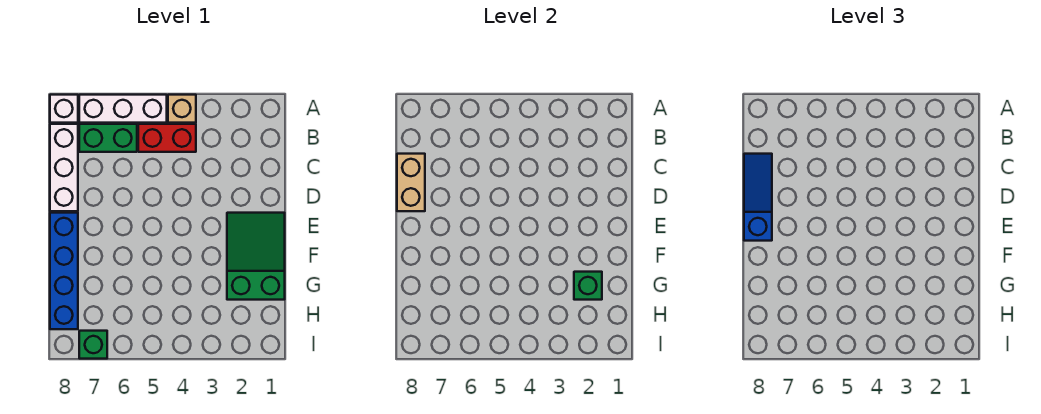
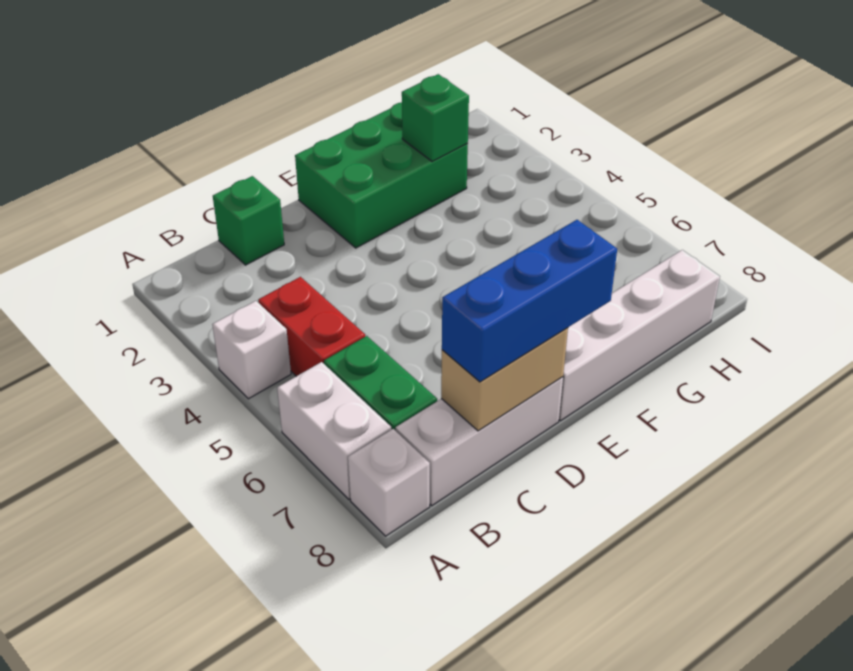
tan 1x1 brick [168,95,196,123] -> white 1x1 brick [212,301,291,399]
white 1x3 brick [79,95,167,123] -> white 1x2 brick [277,362,392,499]
blue 1x3 slope [744,154,772,241] -> blue 1x3 brick [442,220,617,382]
green 2x3 slope [227,213,285,300] -> green 2x3 brick [295,102,468,248]
blue 1x4 brick [50,213,78,329] -> white 1x4 brick [559,250,720,421]
green 1x1 brick [79,331,107,359] -> green 1x1 brick moved to [213,176,284,265]

